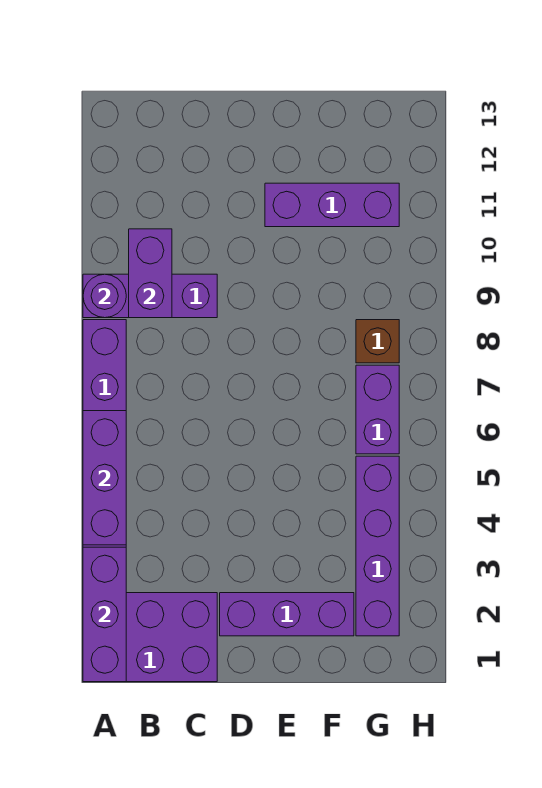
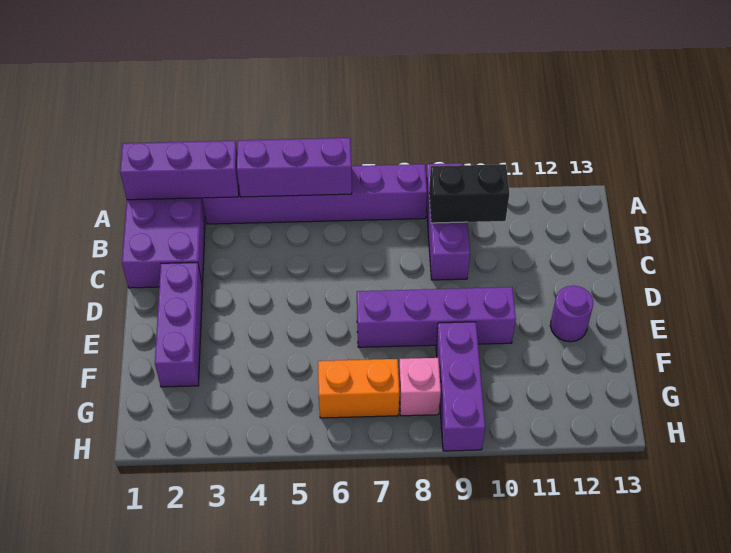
purple 1x1 round brick [83,274,126,318] -> purple 1x1 round brick moved to [550,286,593,342]
purple 1x2 brick [129,229,172,318] -> black 1x2 brick [429,164,509,223]
purple 1x3 brick [265,183,399,227] -> purple 1x3 brick moved to [436,322,485,451]
purple 1x4 brick [356,456,399,636] -> purple 1x4 brick moved to [357,287,516,347]
purple 1x2 brick [356,365,399,454] -> orange 1x2 brick [318,359,399,418]
brown 1x1 brick [356,320,399,363] -> pink 1x1 brick [399,358,441,416]

